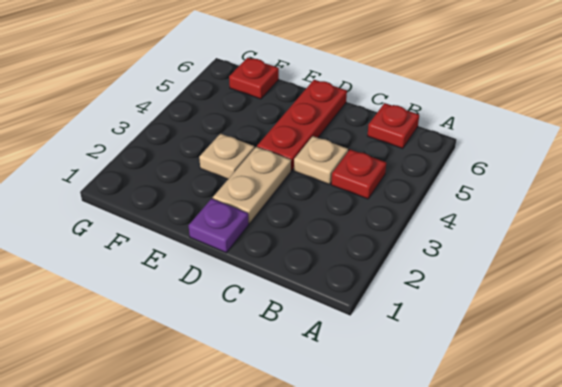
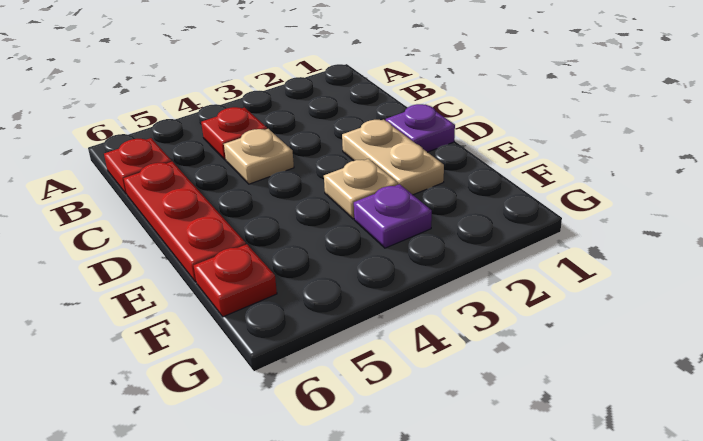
tan 1x2 plate [213,147,291,224] -> tan 1x2 plate turned to [342,120,444,195]
red 1x3 plate [257,80,347,170] -> red 1x3 plate turned to [124,162,246,282]
none -> purple 1x1 plate [354,184,432,248]

